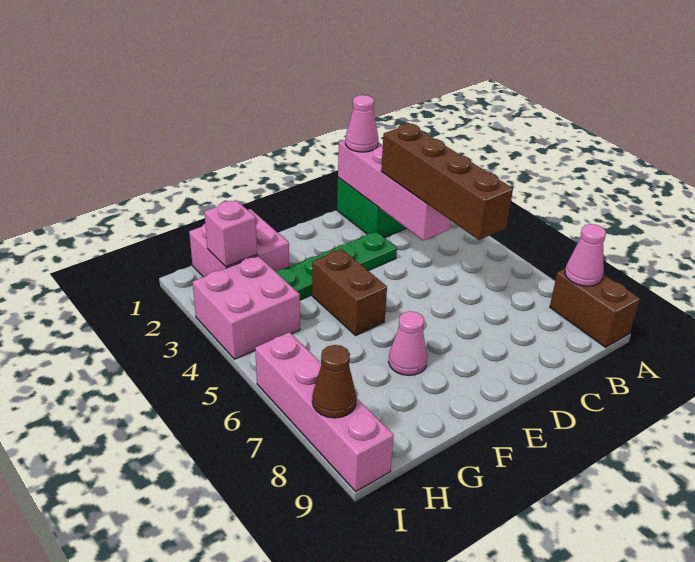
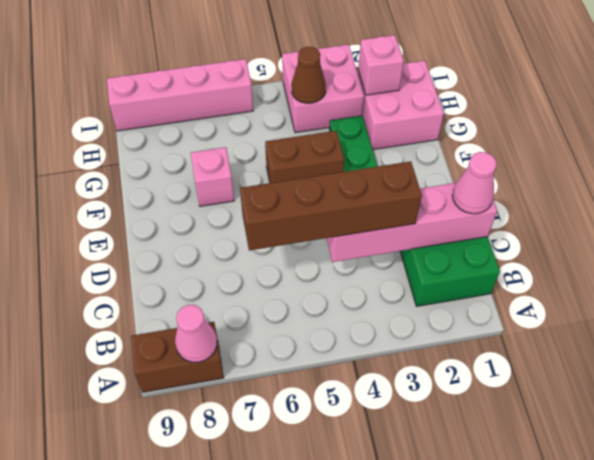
pink 1x1 cone [389,311,427,375] -> pink 1x1 brick [191,147,234,206]
brown 1x1 cone [312,345,356,418] -> brown 1x1 cone moved to [291,47,326,103]

